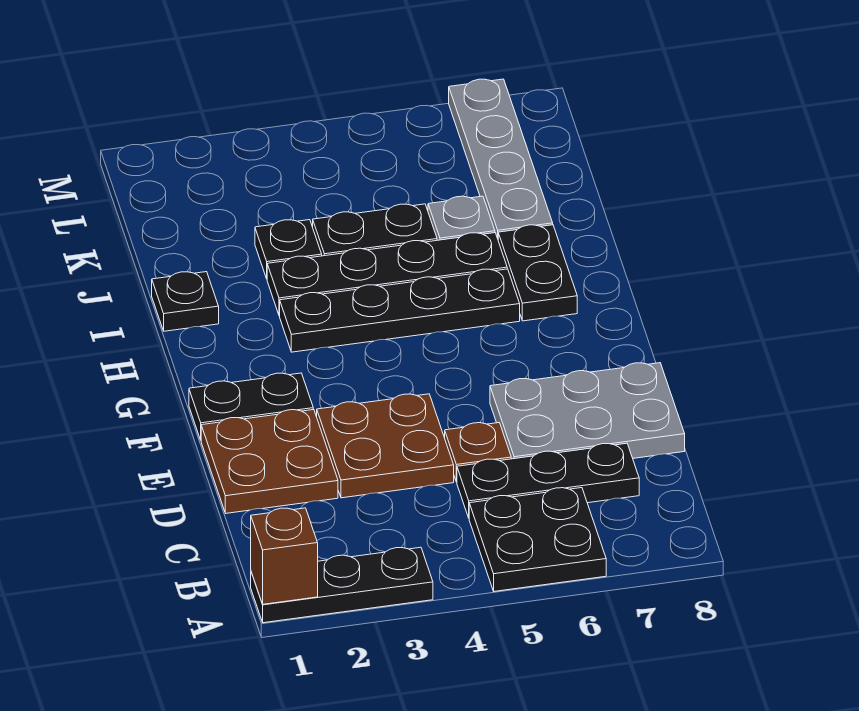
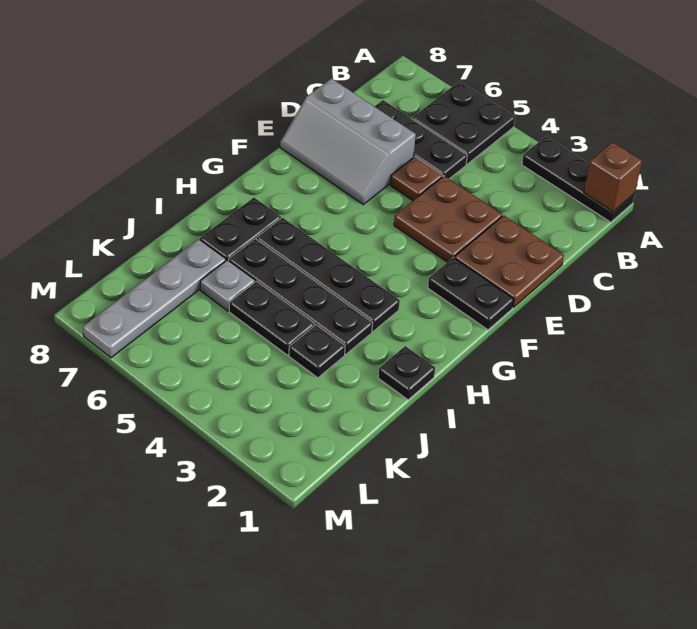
grey 2x3 plate [490,363,685,459] -> grey 2x3 slope [280,79,416,204]

